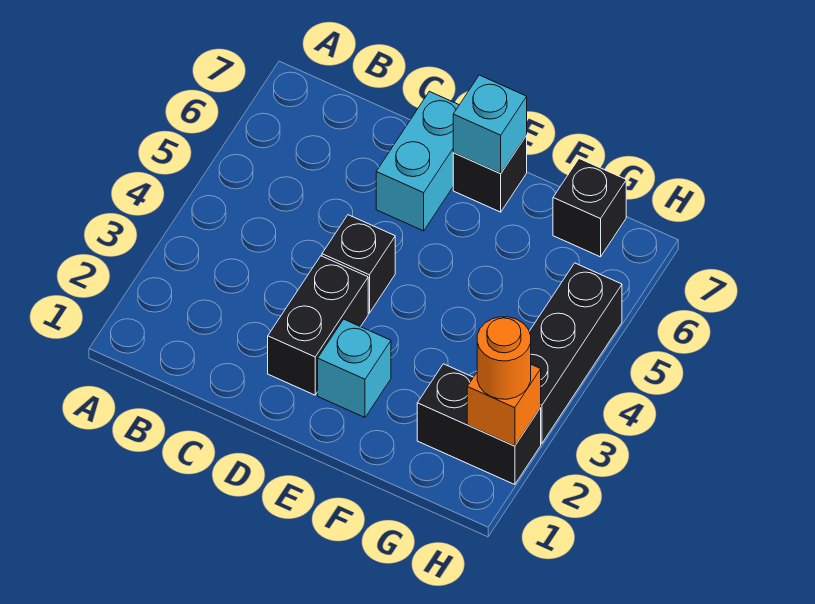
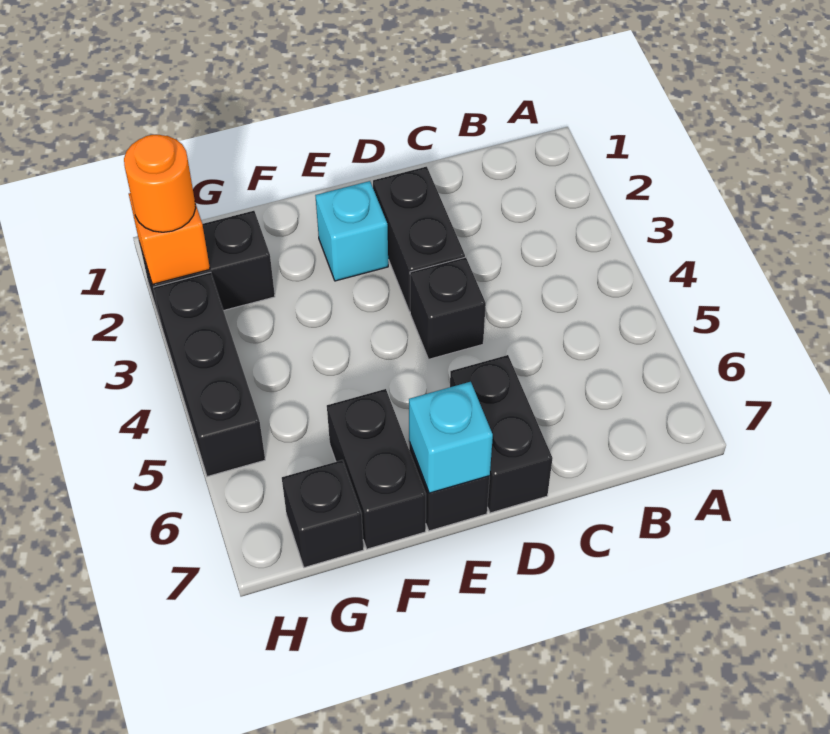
cyan 1x2 brick [376,91,459,231] -> black 1x2 brick [450,355,553,513]
none -> black 1x2 brick [327,389,426,549]

